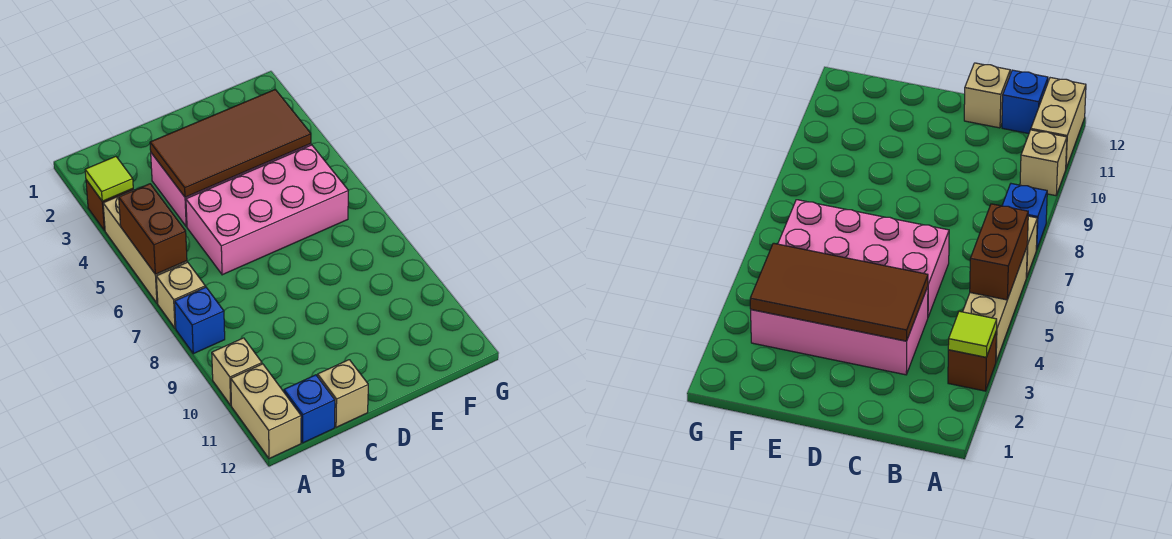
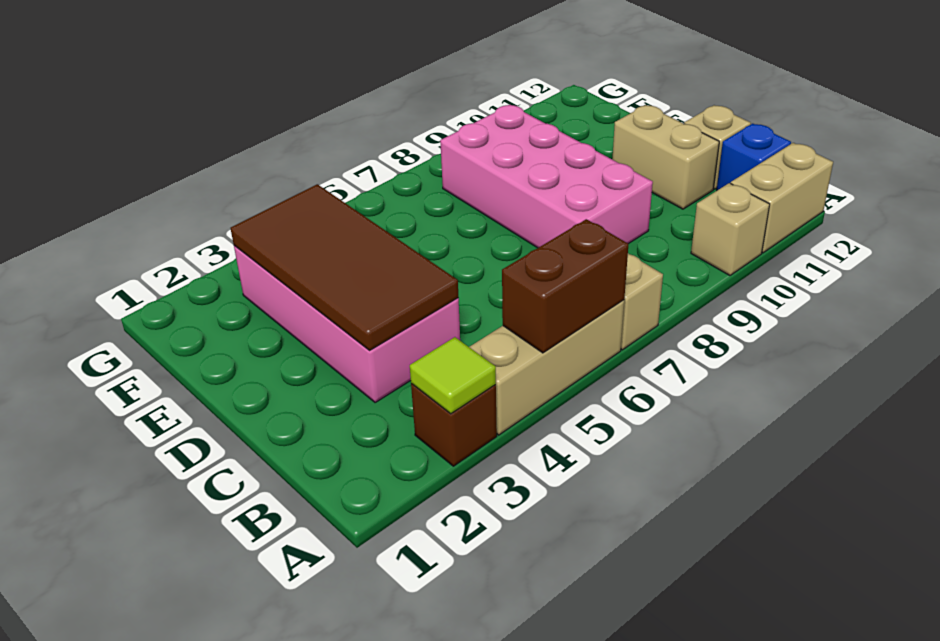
blue 1x1 brick [175,287,225,354] -> none
pink 2x4 brick [186,145,348,275] -> pink 2x4 brick moved to [440,105,653,248]
none -> tan 1x2 brick [612,105,719,209]

